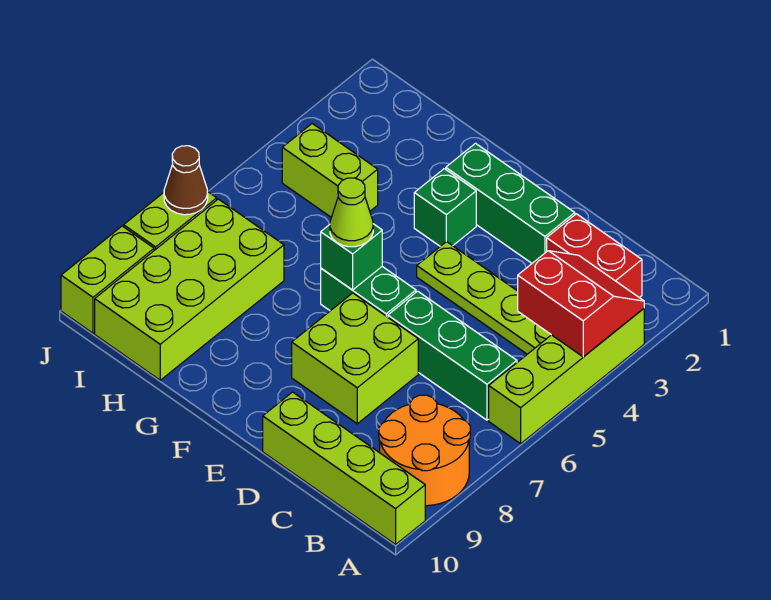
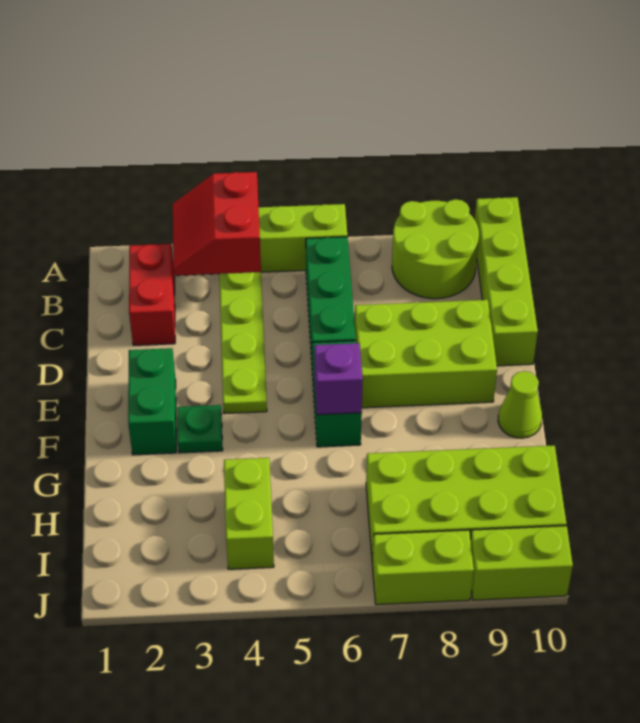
orange 2x2 round brick [379,395,470,506] -> lime 2x2 round brick [392,199,479,299]
green 1x3 brick [446,143,575,263] -> green 1x2 brick [128,348,176,455]
lime 2x2 brick [292,293,418,424] -> lime 2x3 brick [355,300,497,408]
green 1x1 brick [414,169,476,246] -> green 1x1 plate [177,405,223,453]
green 1x1 brick [321,224,382,290] -> purple 1x1 brick [314,343,363,415]
lime 1x1 cone [330,178,373,247] -> lime 1x1 cone moved to [498,371,542,438]
brown 1x1 cone [164,146,208,215] -> none

